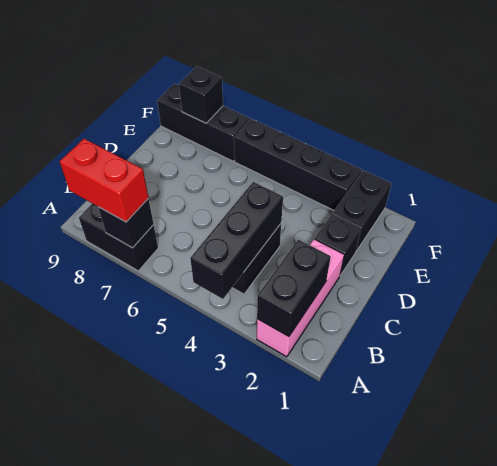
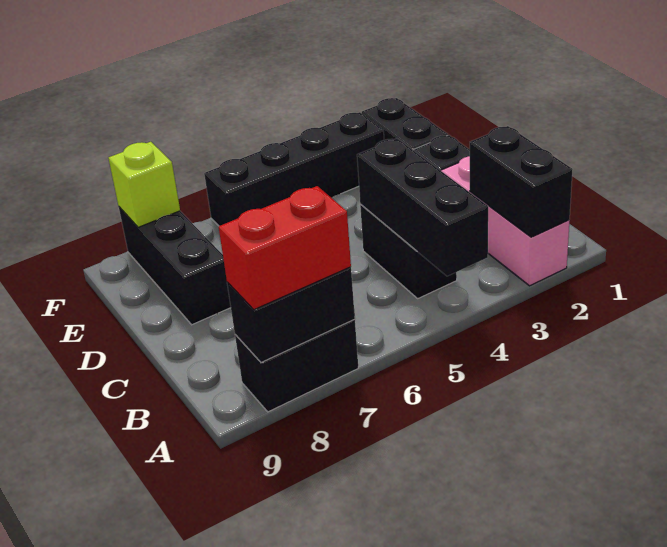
black 1x1 brick [98,199,154,248] -> black 1x2 brick [227,267,355,362]
black 1x3 brick [157,84,249,161] -> black 1x3 brick turned to [119,207,231,325]
black 1x1 brick [179,66,223,123] -> lime 1x1 brick [109,142,180,227]

